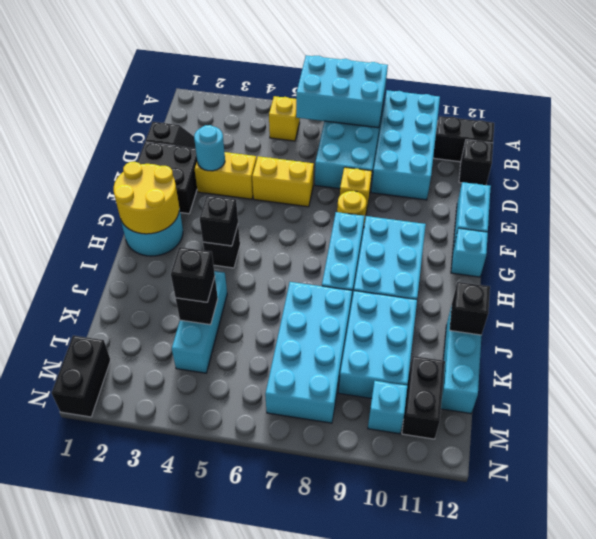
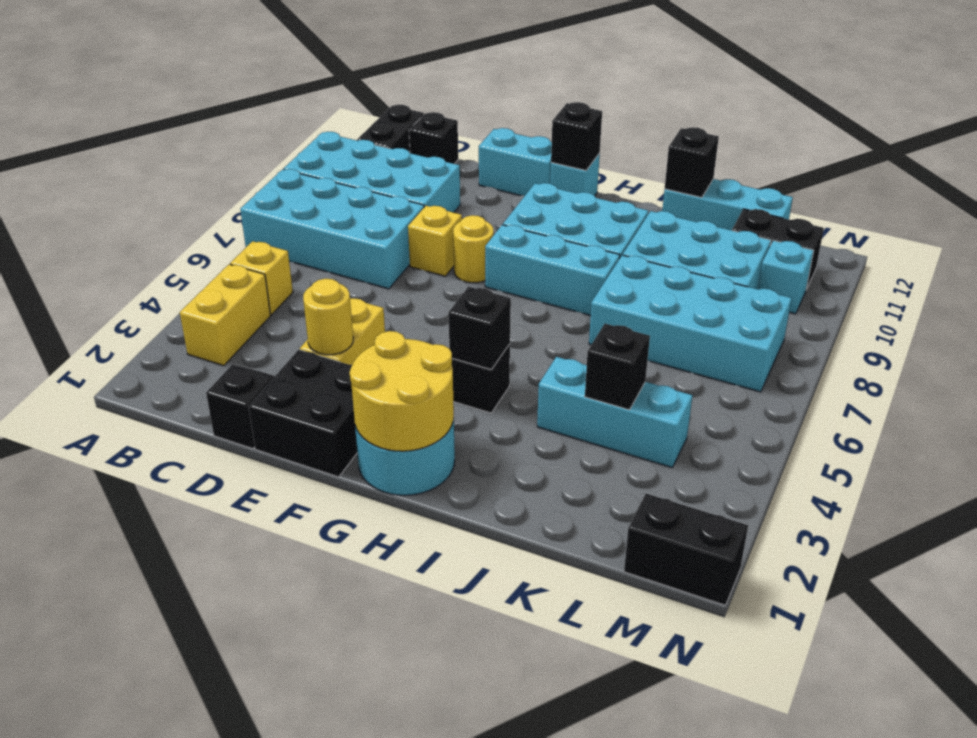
cyan 2x3 brick [296,55,388,128] -> none
cyan 1x1 round brick [194,125,225,171] -> yellow 1x1 round brick [303,279,353,355]
yellow 1x2 brick [252,156,314,207] -> yellow 1x2 brick moved to [180,264,271,366]
black 1x1 brick [171,247,215,302] -> black 1x1 brick moved to [551,102,602,170]

